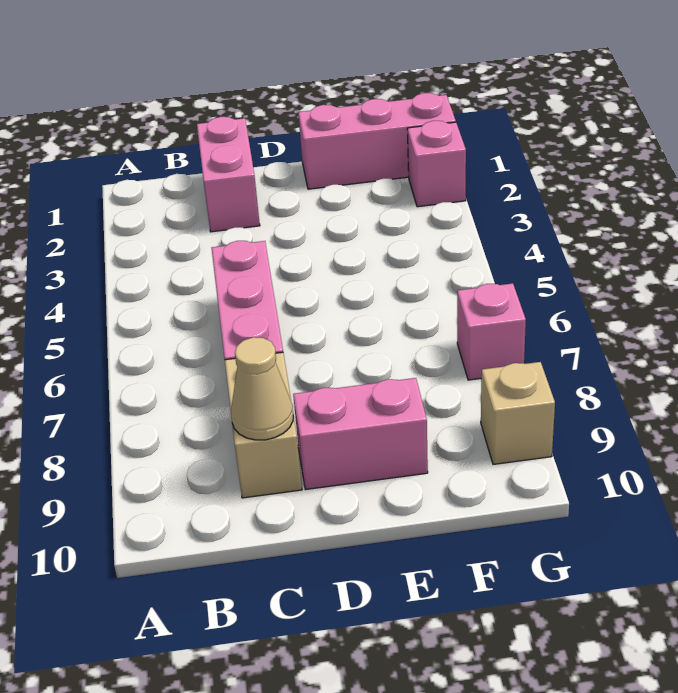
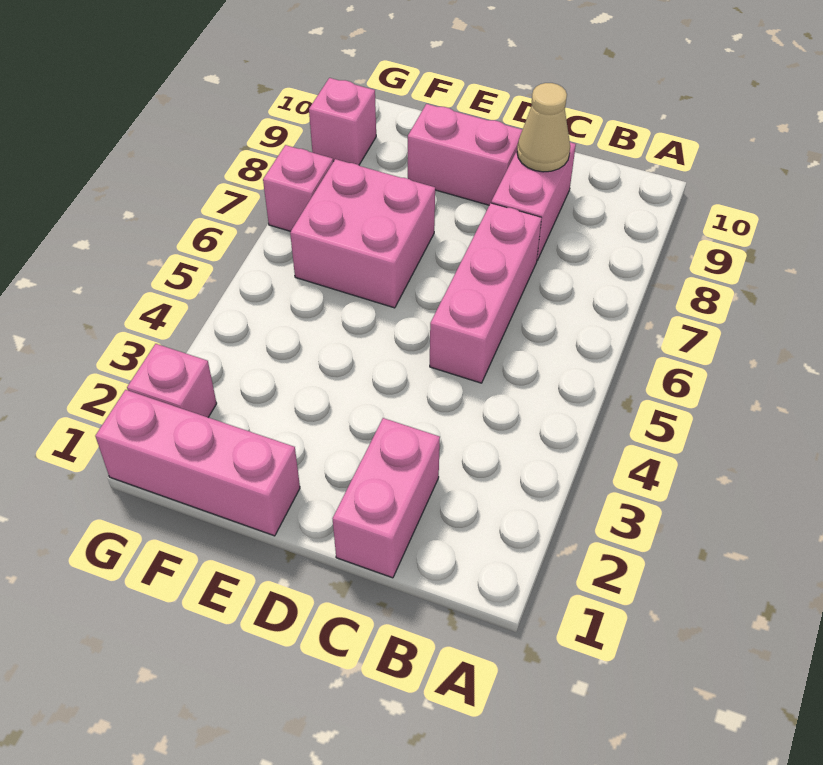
tan 1x2 brick [225,352,302,498] -> pink 1x2 brick [491,142,576,260]
none -> pink 2x2 brick [290,159,435,308]
tan 1x1 brick [481,362,555,464] -> pink 1x1 brick [309,78,376,165]

